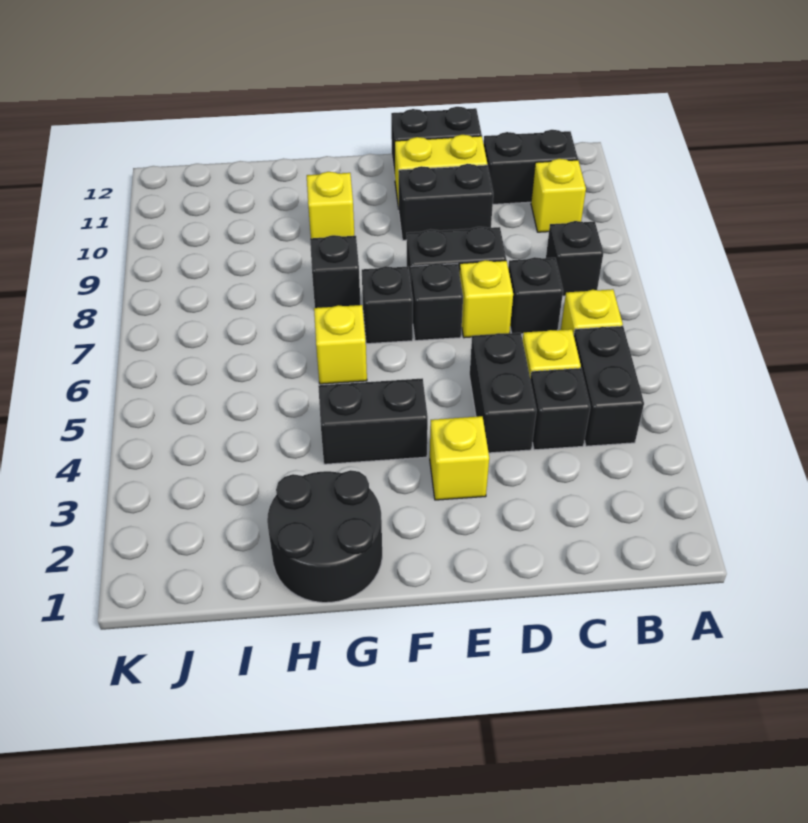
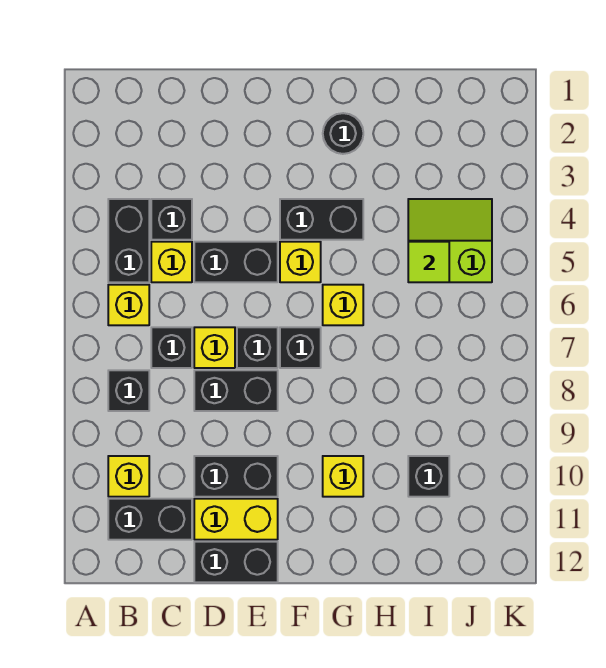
black 1x2 brick [470,333,536,453] -> black 1x2 brick turned to [194,242,278,282]
yellow 1x1 brick [430,416,489,500] -> yellow 1x1 brick moved to [280,242,321,282]
black 2x2 round brick [267,470,382,603] -> black 1x1 round brick [323,113,363,154]
black 1x1 brick [310,235,360,308] -> black 1x1 brick moved to [408,456,449,497]
none -> lime 2x2 slope [408,199,492,282]
none -> lime 1x1 tile [408,242,449,282]

